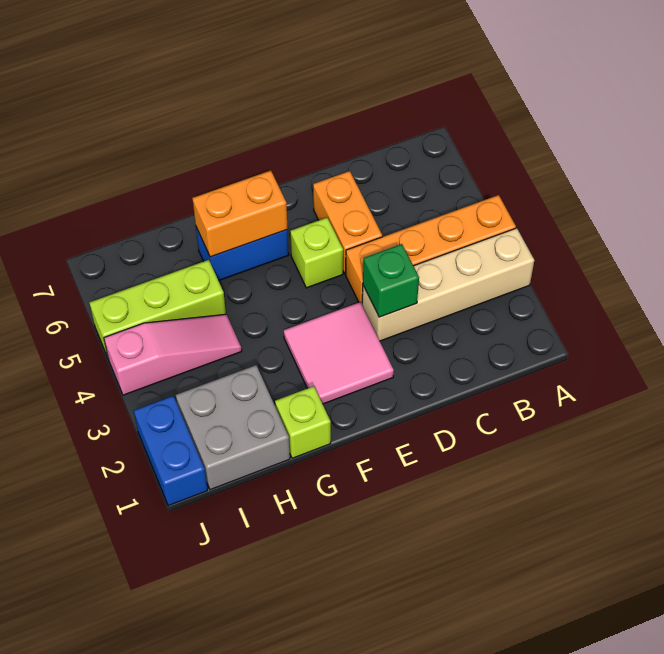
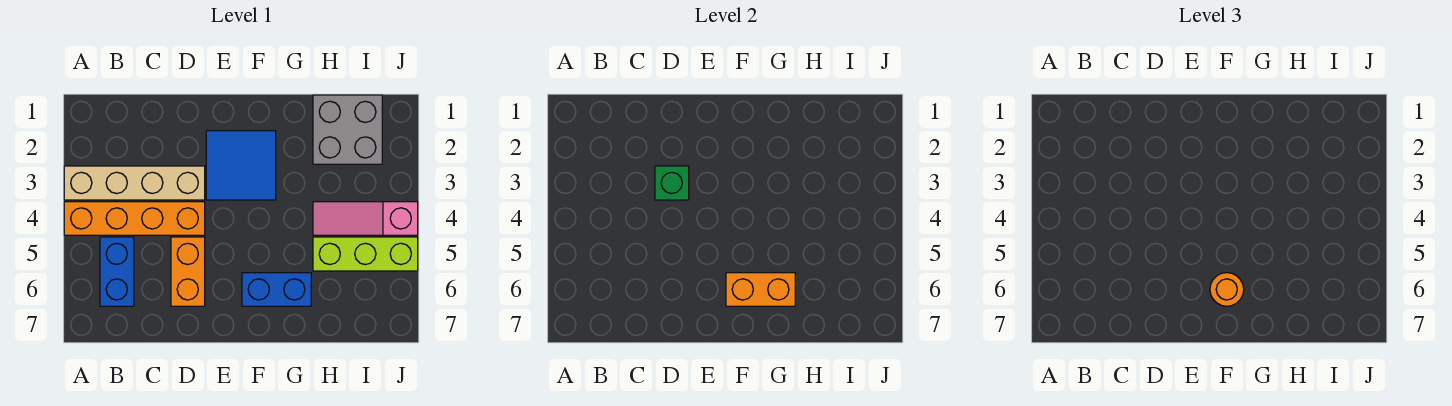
pink 2x2 tile [284,302,394,404] -> blue 2x2 tile [206,131,276,200]
lime 1x1 brick [290,218,343,288] -> none
none -> orange 1x1 round brick [1210,273,1244,306]
lime 1x1 brick [275,386,331,458] -> none
blue 1x2 brick [134,396,208,506] -> blue 1x2 brick moved to [100,237,134,306]

